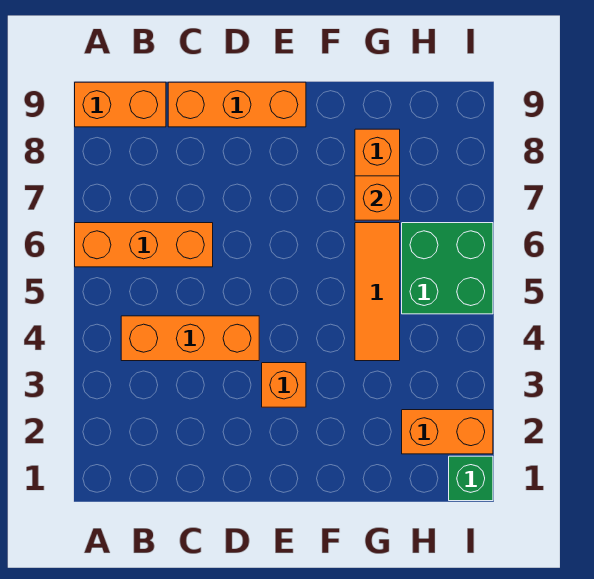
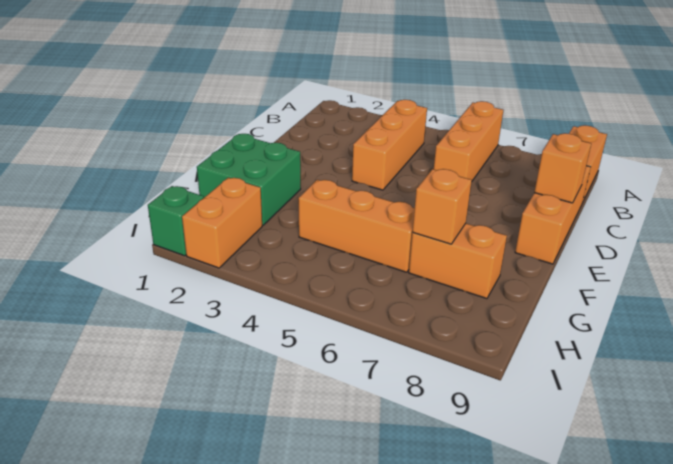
orange 1x1 brick [262,363,306,407] -> orange 1x1 brick moved to [534,133,591,203]
orange 1x3 tile [355,223,400,361] -> orange 1x3 brick [299,180,415,272]
green 2x2 brick [402,223,493,314] -> green 2x2 brick moved to [197,134,301,225]

